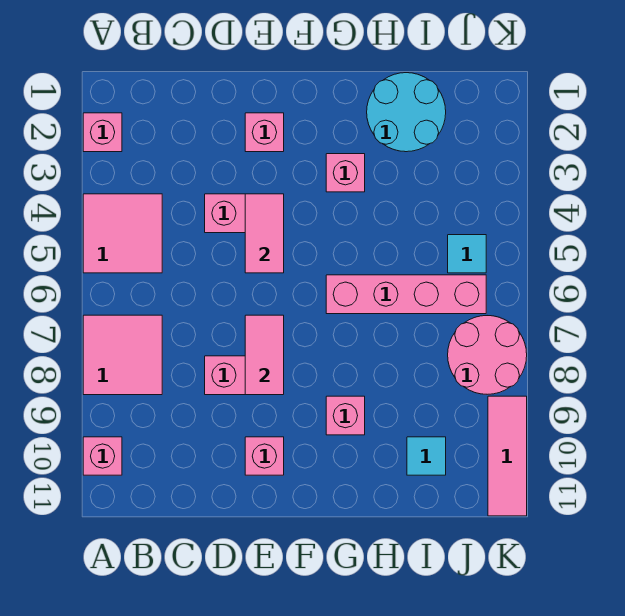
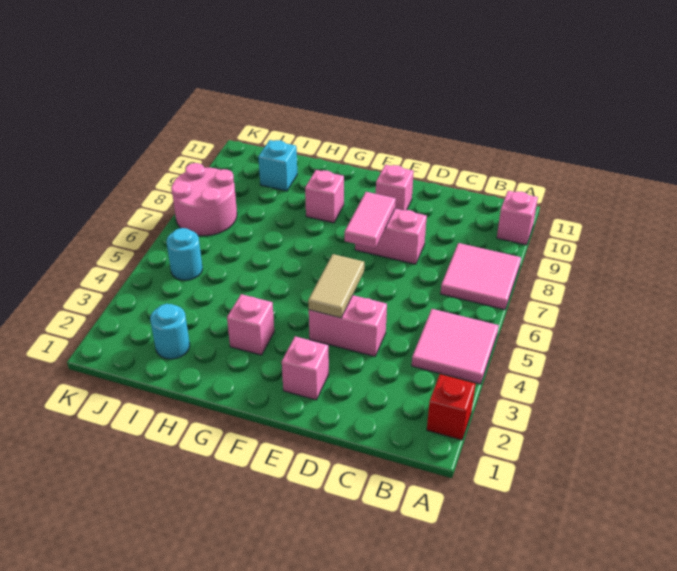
pink 1x1 brick [83,113,122,152] -> red 1x1 brick [427,374,475,440]
pink 1x2 tile [245,194,284,273] -> tan 1x2 tile [308,254,364,318]
pink 1x4 brick [326,275,486,314] -> none
cyan 2x2 round brick [367,73,446,152] -> cyan 1x1 round brick [150,304,190,359]
cyan 1x1 tile [407,437,446,475] -> cyan 1x1 brick [258,140,297,191]
cyan 1x1 tile [448,235,486,273] -> cyan 1x1 round brick [167,228,202,280]
pink 1x3 tile [488,396,527,516] -> none

